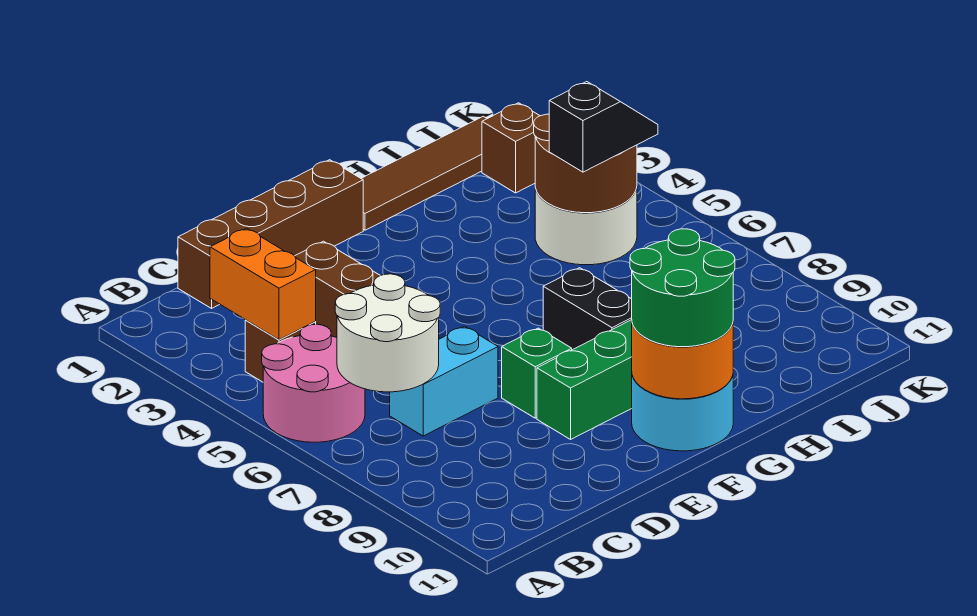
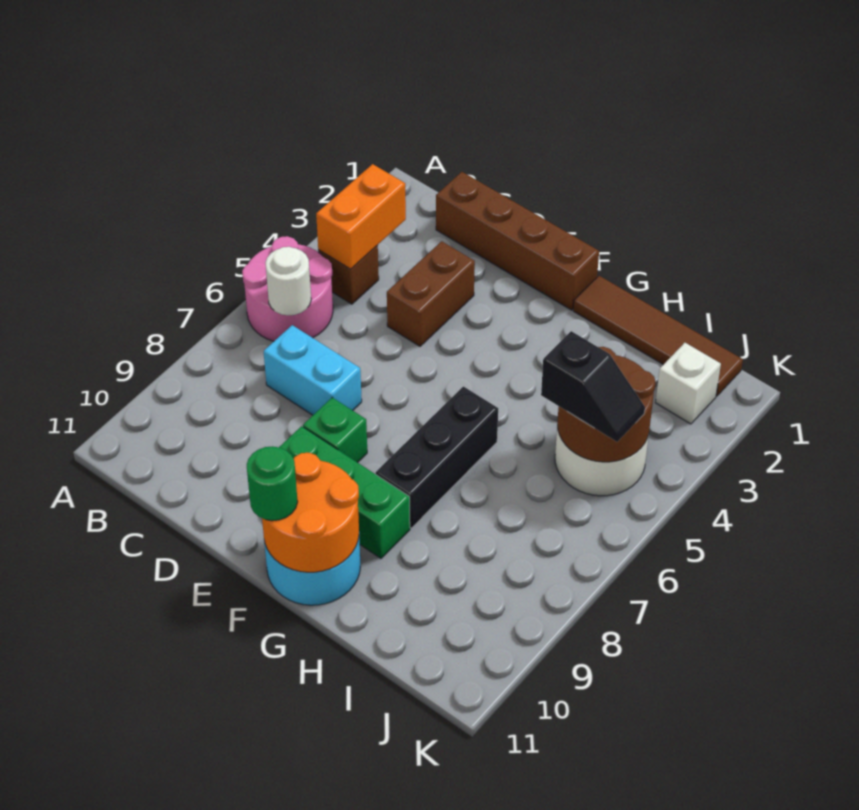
white 2x2 round brick [335,274,440,392] -> white 1x1 round brick [265,247,311,315]
green 2x2 round brick [630,229,735,347] -> green 1x1 round brick [247,446,298,521]
black 1x2 brick [543,268,632,350] -> black 1x3 brick [376,387,498,528]
brown 1x1 brick [482,103,540,193] -> white 1x1 brick [655,343,721,424]

